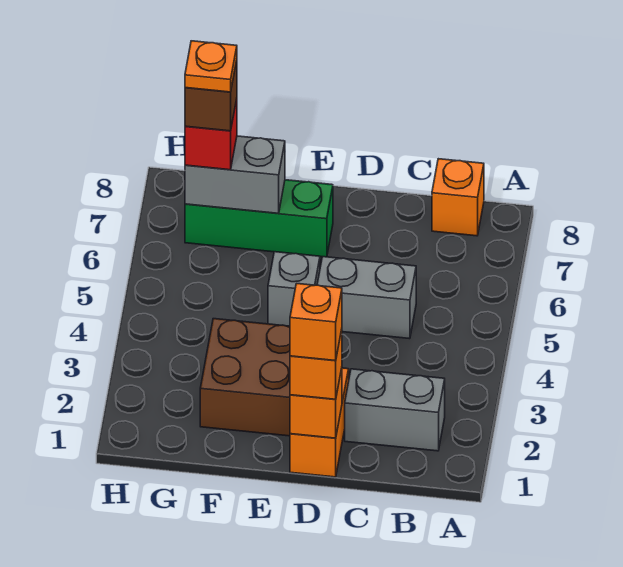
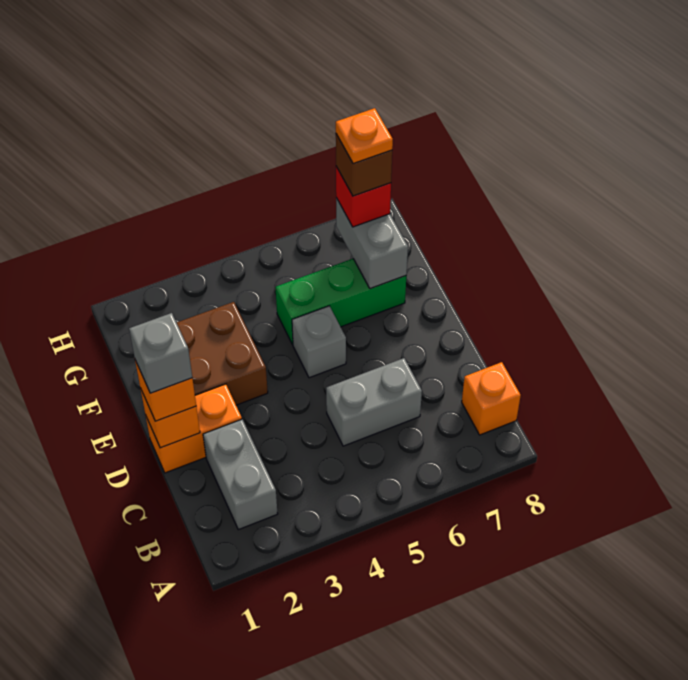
grey 1x2 brick [317,257,416,339] -> grey 1x2 brick turned to [326,358,422,446]
orange 1x1 brick [290,284,342,361] -> grey 1x1 brick [129,313,192,393]
green 1x3 brick [185,180,333,257] -> green 1x3 brick turned to [275,259,406,345]

